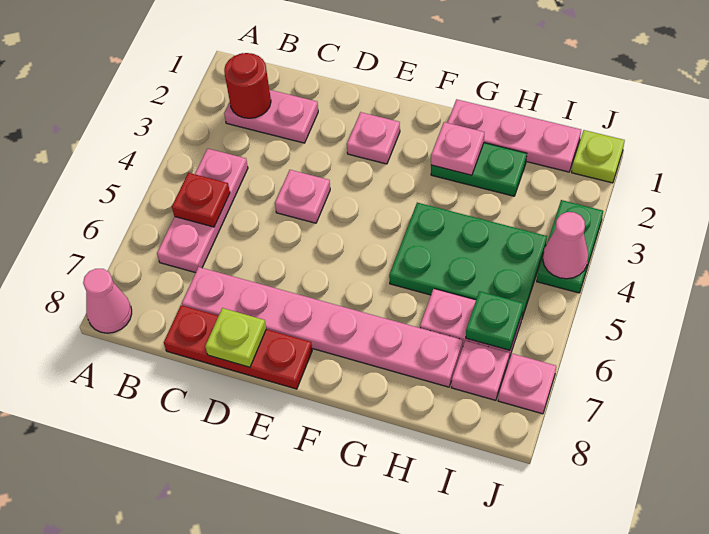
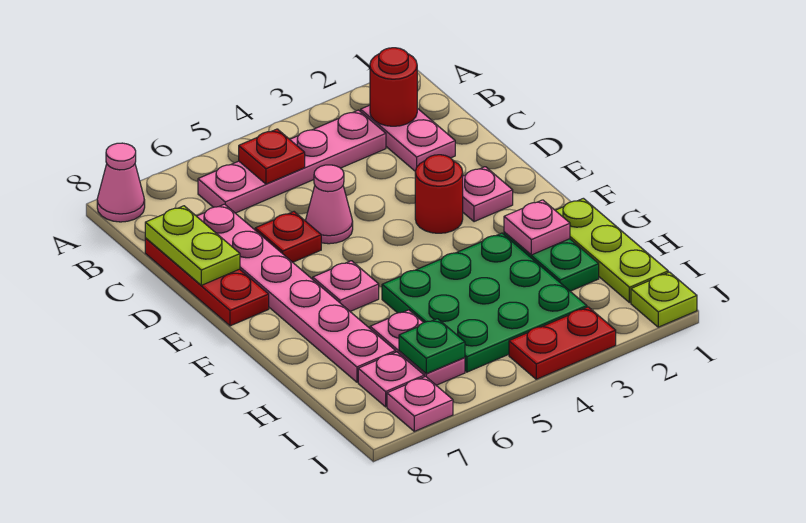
pink 1x3 plate [157,148,248,273] -> pink 1x4 plate [198,110,386,213]
pink 1x1 plate [275,170,330,223] -> pink 1x1 plate moved to [313,261,379,311]
none -> red 1x1 plate [255,212,321,262]
lime 1x1 plate [205,308,266,367] -> lime 1x2 plate [145,206,240,285]
none -> red 1x1 round brick [415,155,463,233]
pink 1x3 plate [447,99,581,172] -> lime 1x3 plate [555,198,668,303]
green 2x3 plate [389,203,547,318] -> green 3x3 plate [382,233,587,372]
green 1x2 plate [537,200,603,293] -> red 1x2 plate [509,307,616,379]
pink 1x1 cone [543,212,588,279] -> pink 1x1 cone moved to [305,165,353,244]

